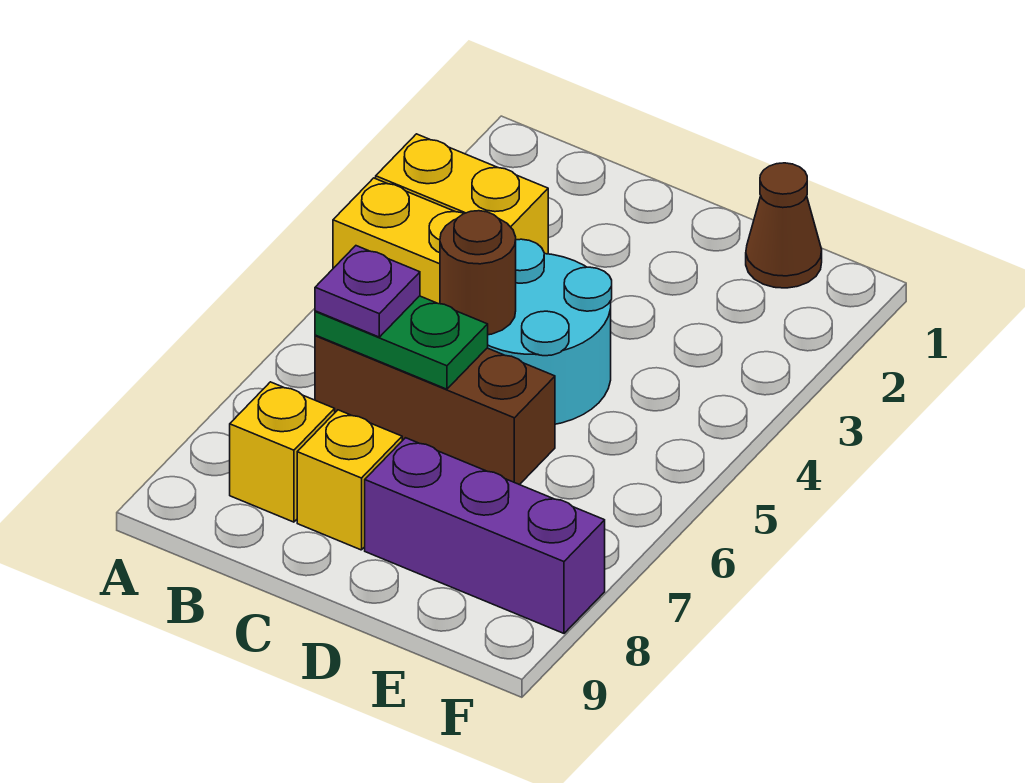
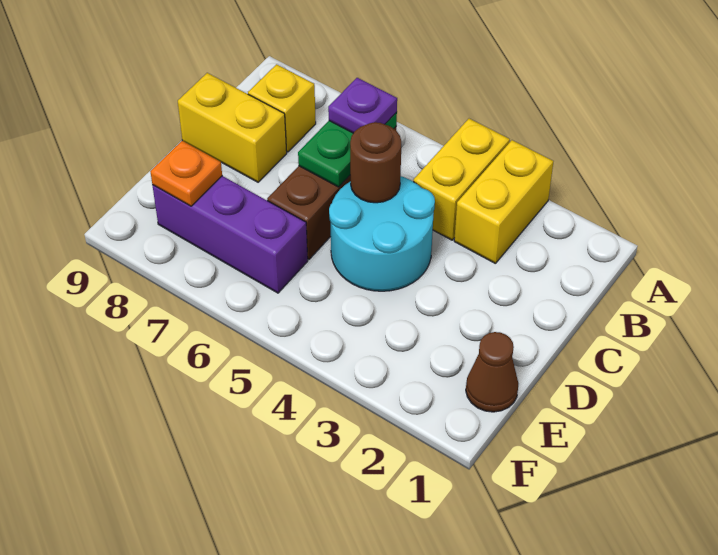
yellow 1x1 brick [297,410,402,550] -> yellow 1x2 brick [178,73,287,182]
purple 1x3 brick [365,438,605,633] -> purple 1x3 brick turned to [152,176,308,293]
none -> orange 1x1 plate [150,141,222,206]

